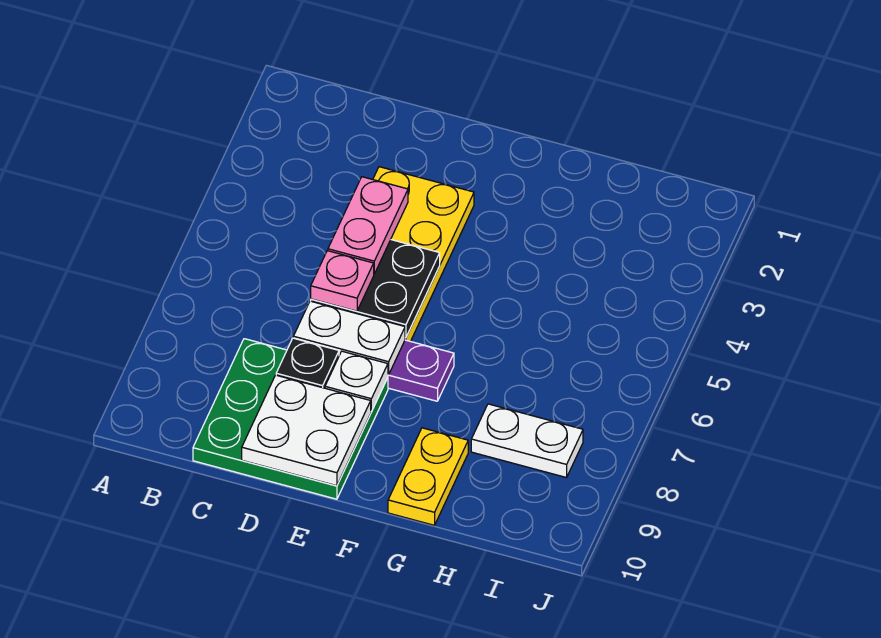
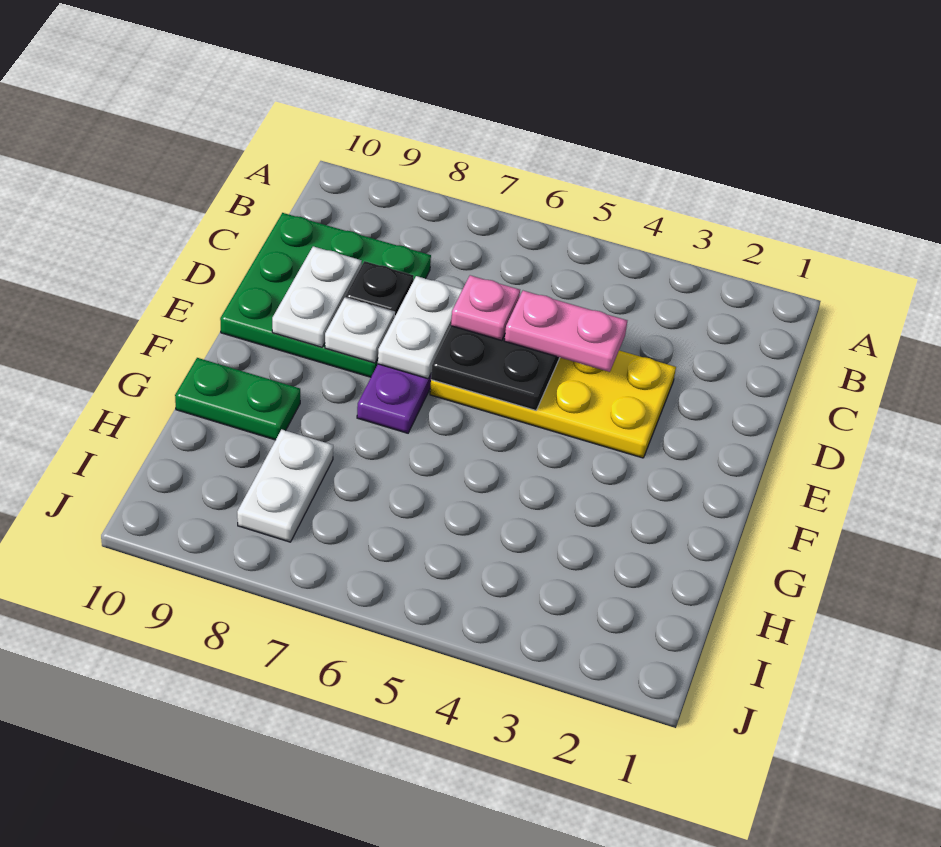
white 2x2 plate [242,375,371,486] -> white 1x2 plate [272,246,362,347]
yellow 1x2 plate [388,428,468,525] -> green 1x2 plate [175,358,300,440]

